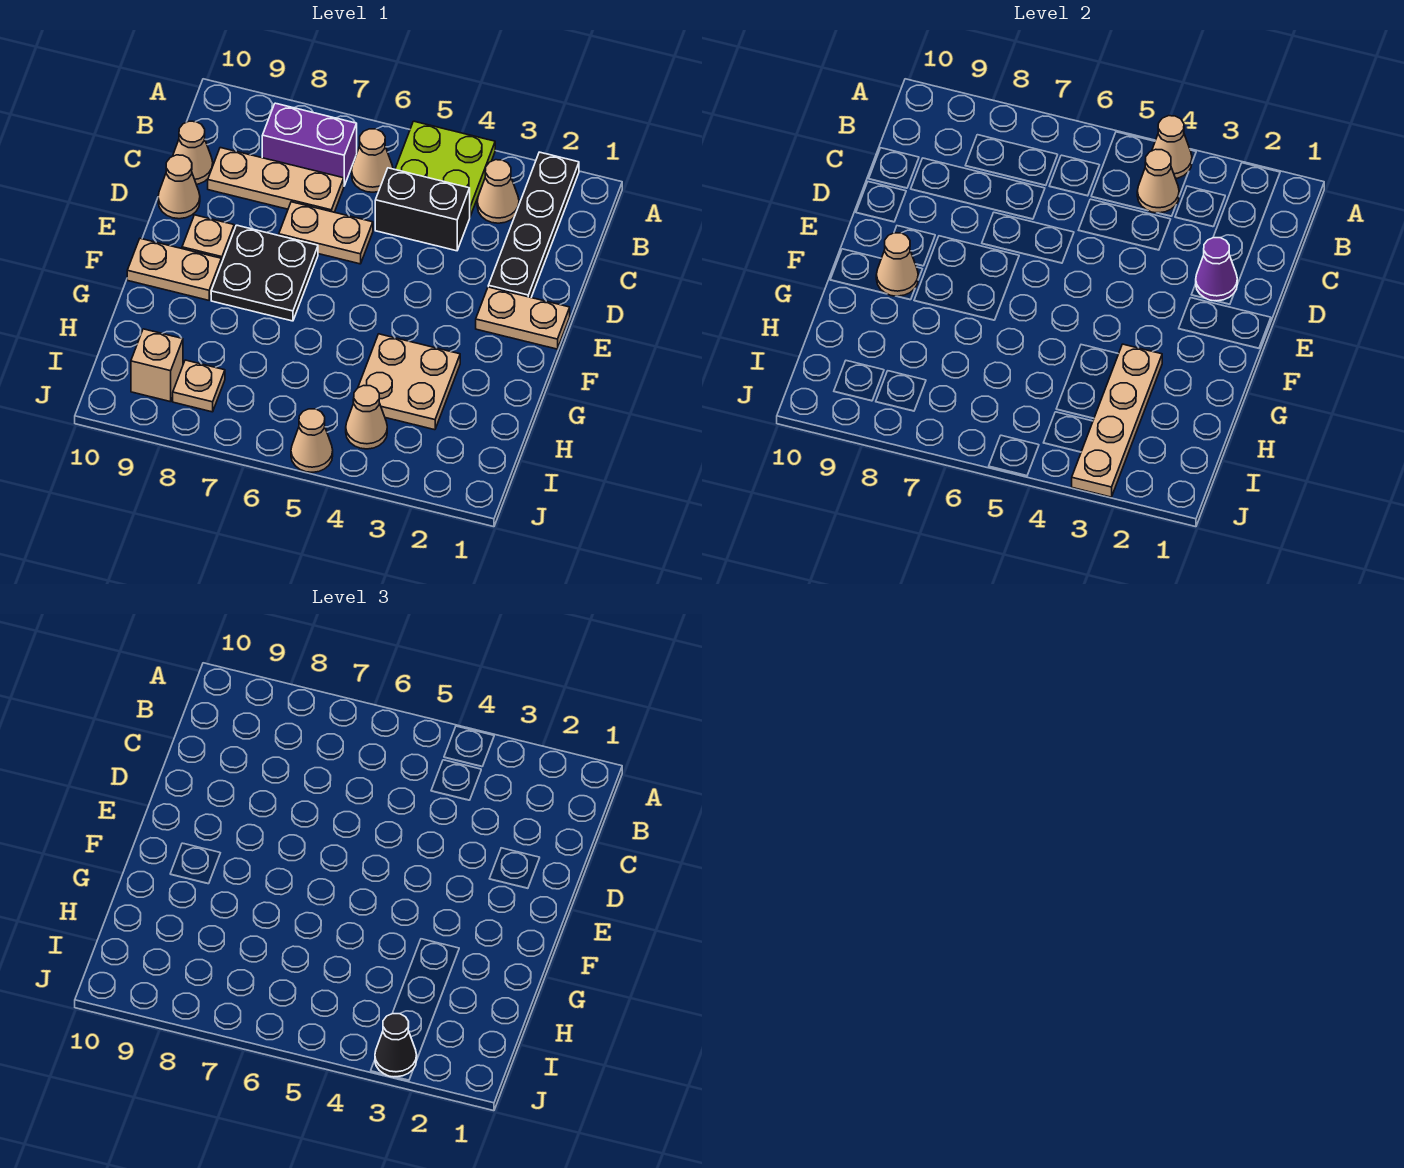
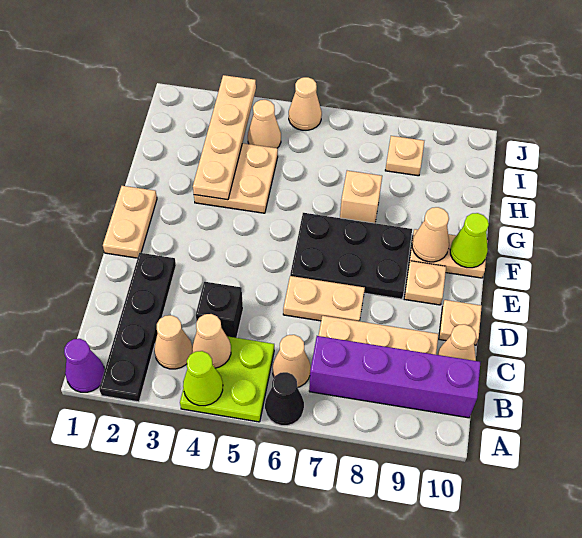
tan 1x1 cone [1152,116,1192,178] -> lime 1x1 cone [183,351,223,406]
purple 1x2 brick [262,103,357,186] -> purple 1x4 brick [309,336,480,418]
black 1x2 brick [375,168,470,251] -> black 1x1 brick [196,282,243,338]
purple 1x1 cone [1196,238,1237,301] -> purple 1x1 cone moved to [64,339,105,392]
tan 1x1 cone [158,155,200,219] -> tan 1x1 plate [439,300,482,345]
tan 1x2 plate [476,287,570,349] -> tan 1x2 plate turned to [103,186,157,258]
black 2x2 plate [211,225,318,321] -> black 2x3 plate [290,213,412,299]
none -> lime 1x1 cone [450,213,489,268]
tan 1x1 brick [131,329,183,402] -> tan 1x1 brick moved to [340,171,382,223]
black 1x1 cone [375,1014,417,1077] -> black 1x1 cone moved to [265,372,304,426]

